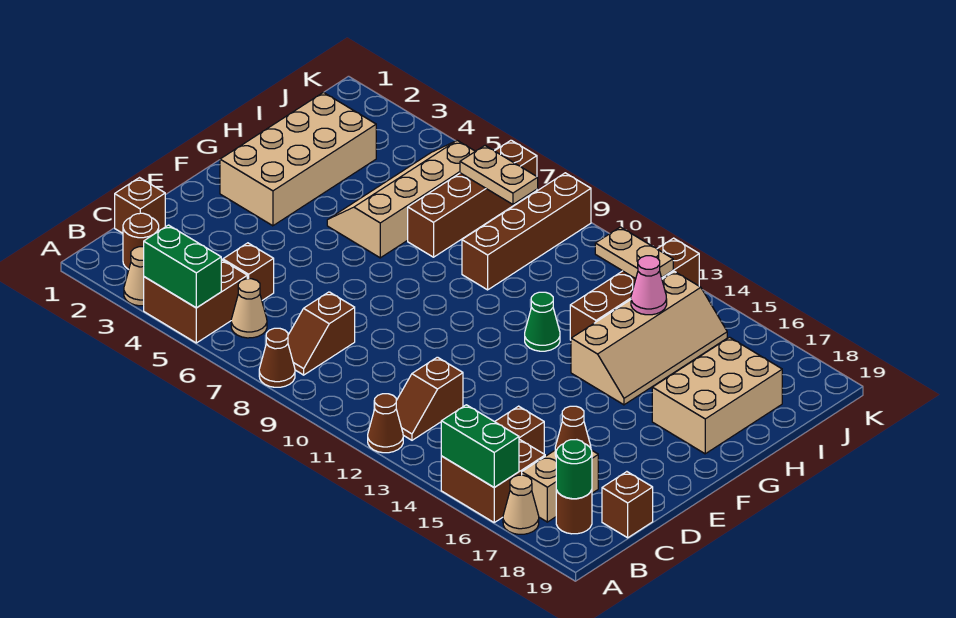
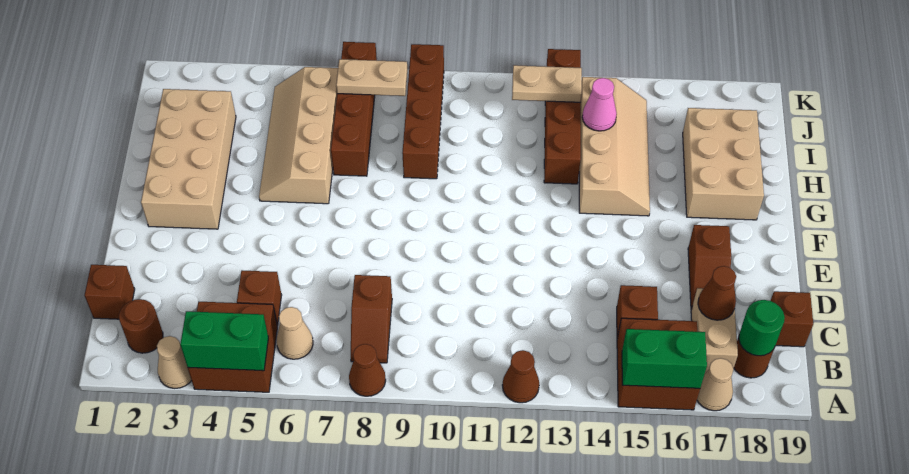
brown 1x2 slope [396,357,463,440] -> brown 1x2 slope moved to [688,225,731,310]
green 1x1 cone [525,292,560,351] -> none

